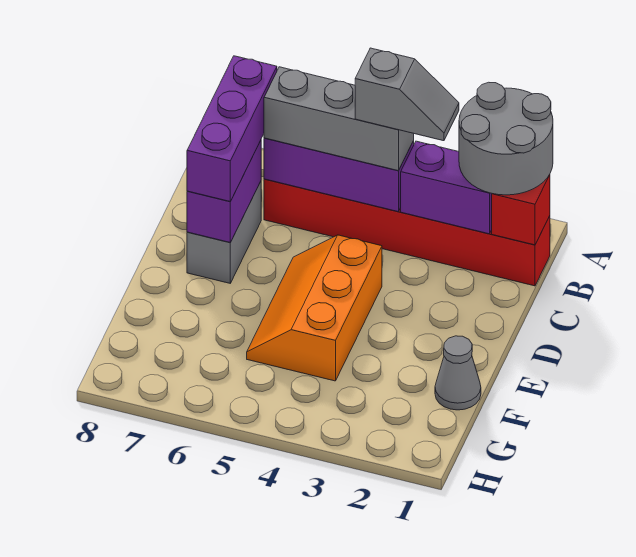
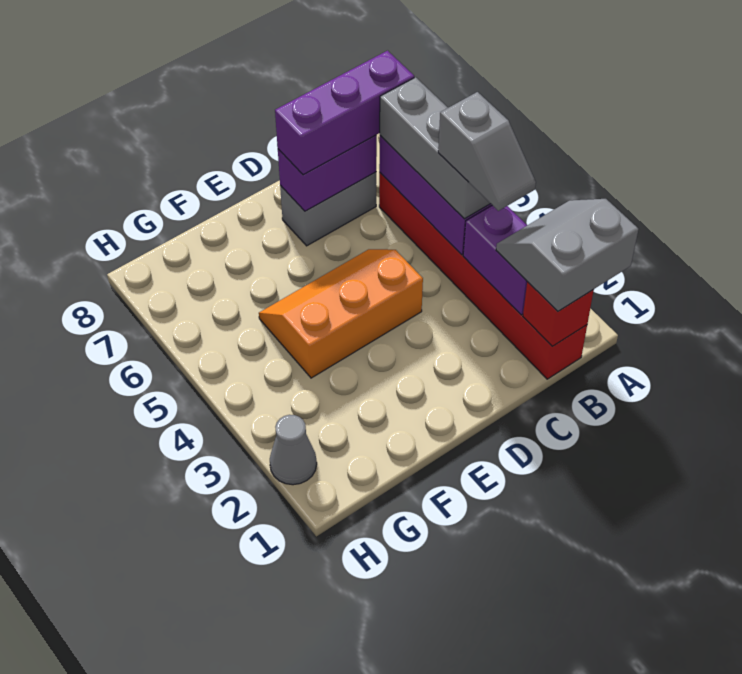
grey 2x2 round brick [459,82,553,195] -> grey 2x2 slope [496,199,639,311]
grey 1x1 cone [435,336,481,410] -> grey 1x1 cone moved to [270,415,317,485]

